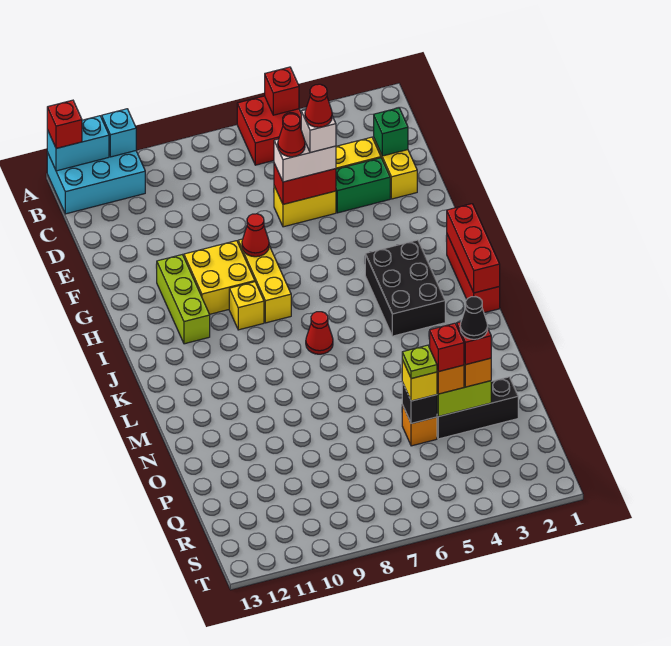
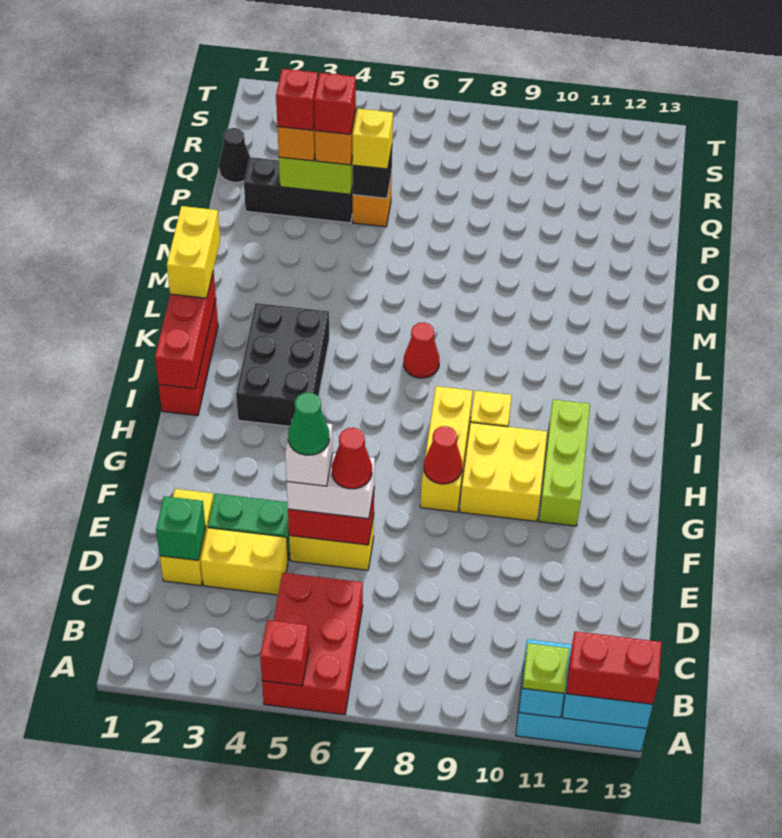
red 2x2 brick [237,96,301,165] -> red 2x3 brick [262,573,363,715]
red 1x1 brick [47,100,82,149] -> red 1x2 brick [567,631,662,704]
red 1x1 cone [305,84,332,127] -> green 1x1 cone [288,392,329,455]
none -> yellow 1x2 brick [167,206,220,298]
black 1x1 cone [460,297,488,339] -> black 1x1 cone moved to [219,128,250,182]
lime 1x1 plate [402,345,437,379] -> lime 1x1 plate moved to [522,643,569,693]

